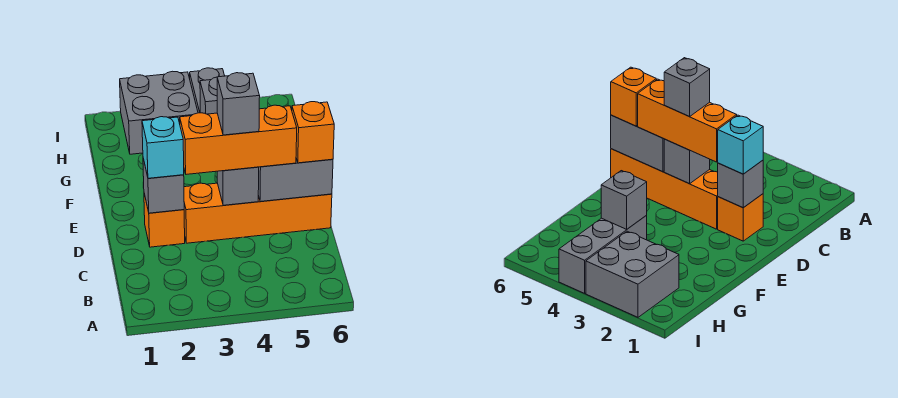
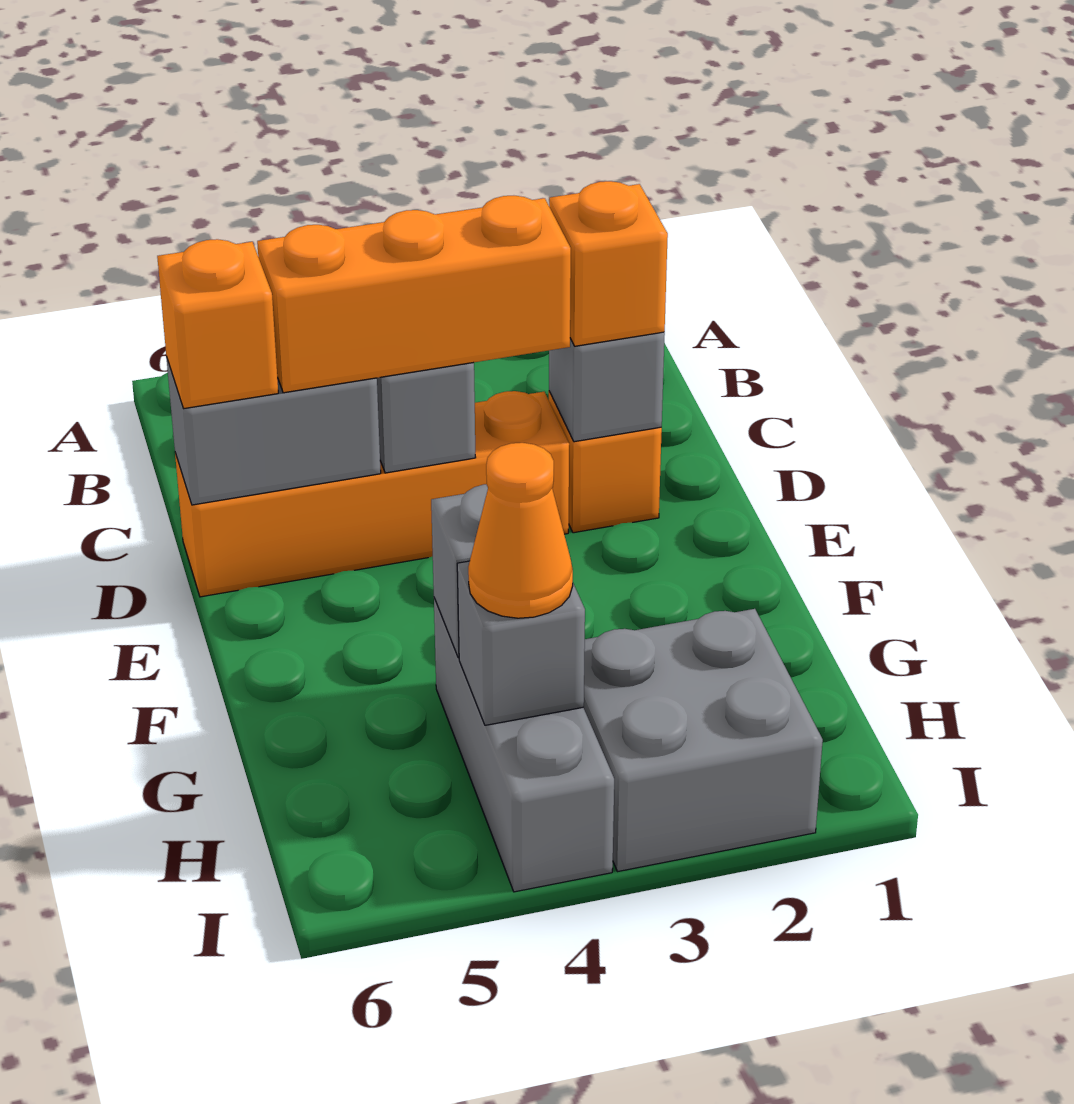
cyan 1x1 brick [142,117,184,178] -> orange 1x1 brick [549,181,668,346]
grey 1x1 brick [217,73,260,135] -> grey 1x1 brick moved to [457,561,585,725]
none -> orange 1x1 cone [468,443,573,618]

